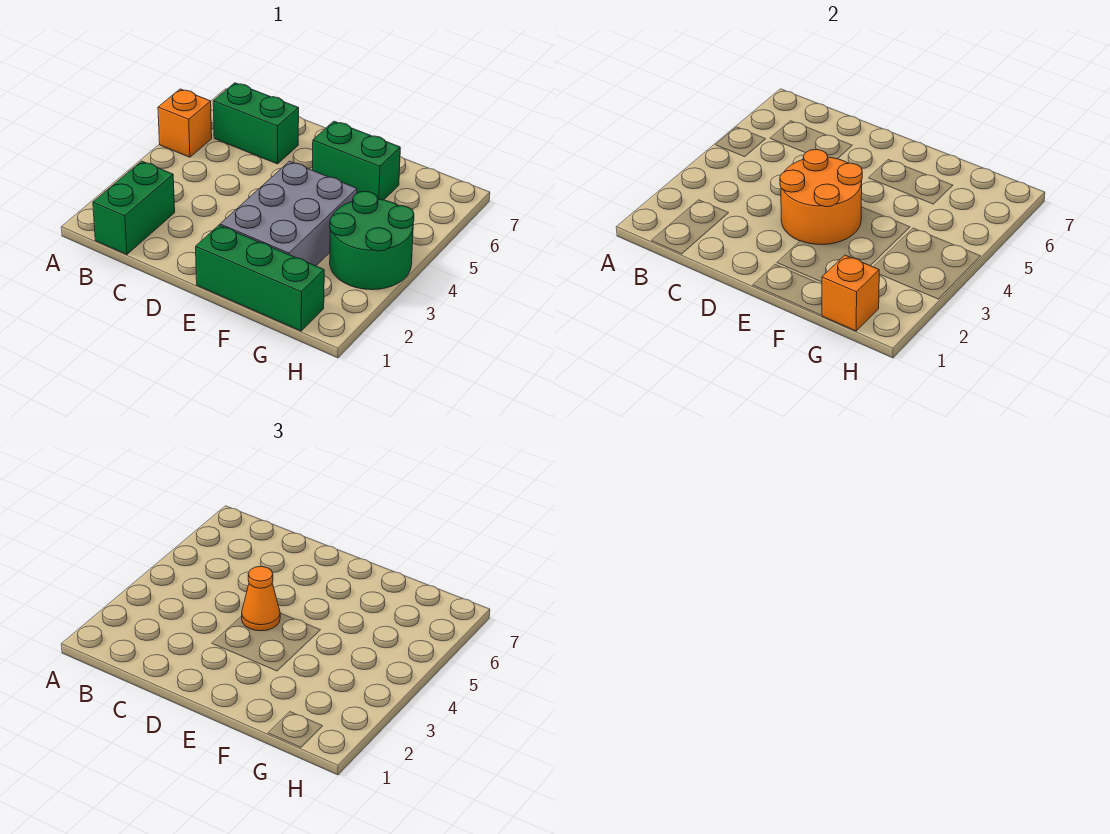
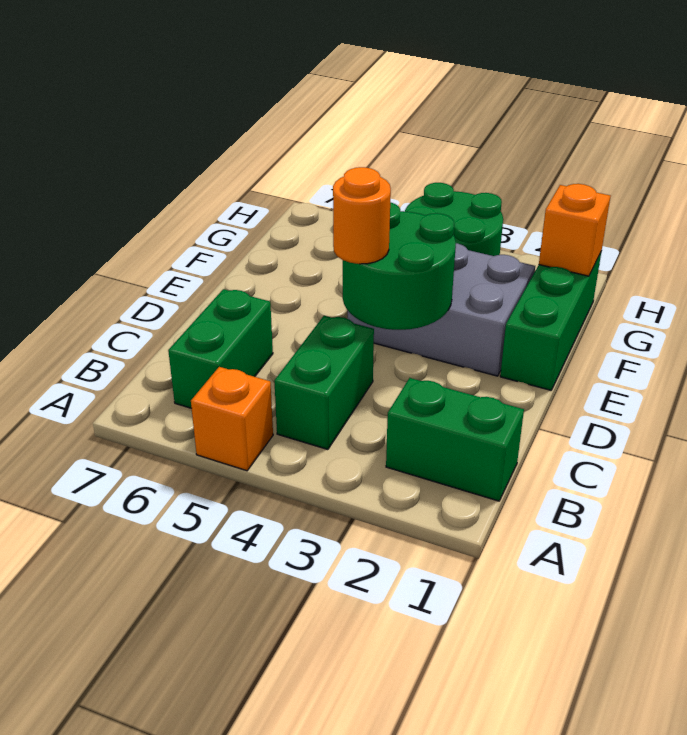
orange 2x2 round brick [780,149,862,245] -> green 2x2 round brick [343,202,456,330]
orange 1x1 cone [242,566,280,631] -> orange 1x1 round brick [333,167,391,264]
green 1x2 brick [313,121,400,200] -> green 1x2 brick moved to [274,316,374,449]

